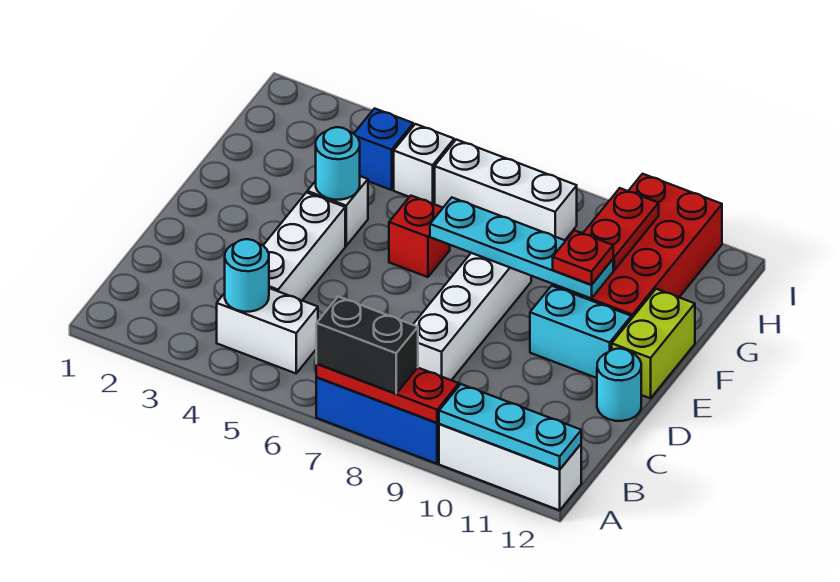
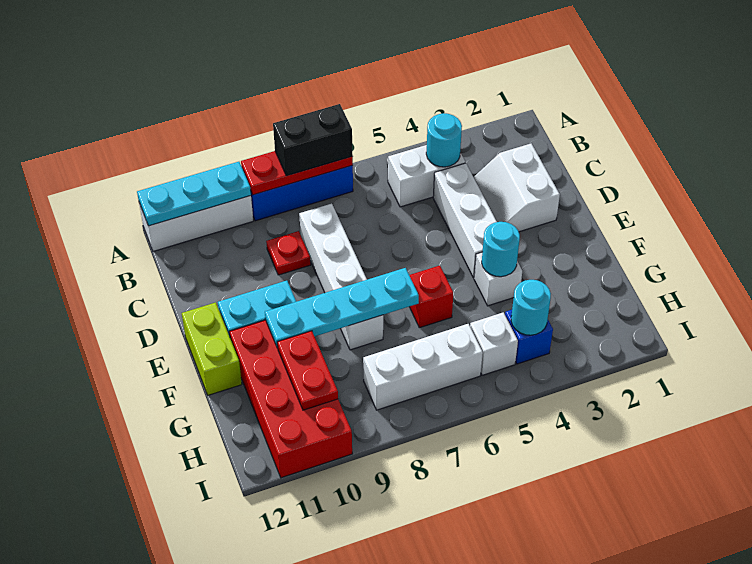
none -> white 2x2 slope [474,144,560,232]
cyan 1x1 round brick [597,349,641,421] -> cyan 1x1 round brick moved to [511,280,551,335]
red 1x1 plate [553,230,613,285] -> red 1x1 plate moved to [266,231,311,275]

